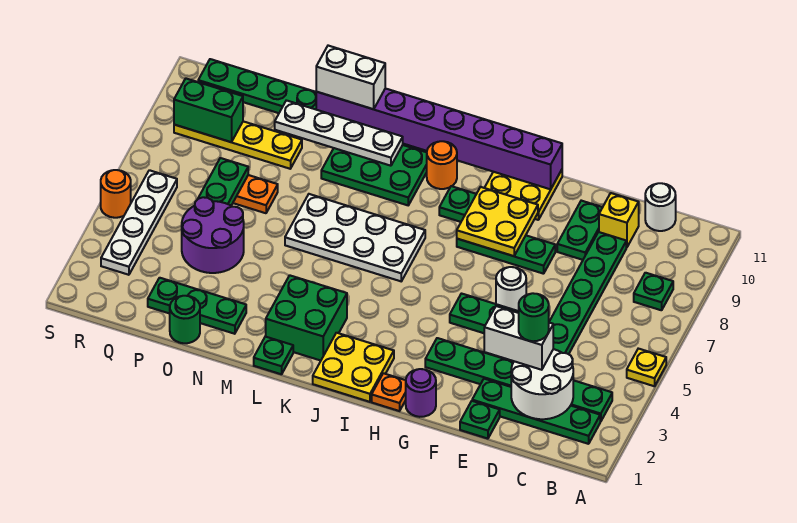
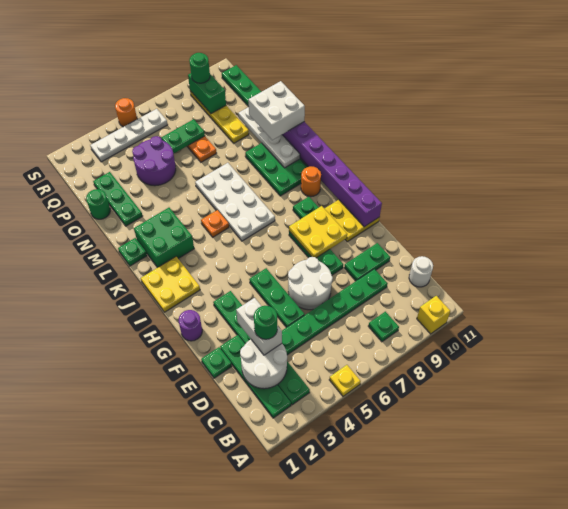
yellow 1x1 brick [599,193,639,248] -> yellow 1x1 brick moved to [417,296,450,334]
white 1x1 round brick [496,267,526,311] -> white 2x2 round brick [288,257,333,310]
orange 1x1 plate [372,373,406,411] -> orange 1x1 plate moved to [201,210,229,237]
white 1x2 brick [316,46,385,109] -> white 2x2 brick [248,81,305,140]
none -> green 1x1 round brick [189,53,210,83]

